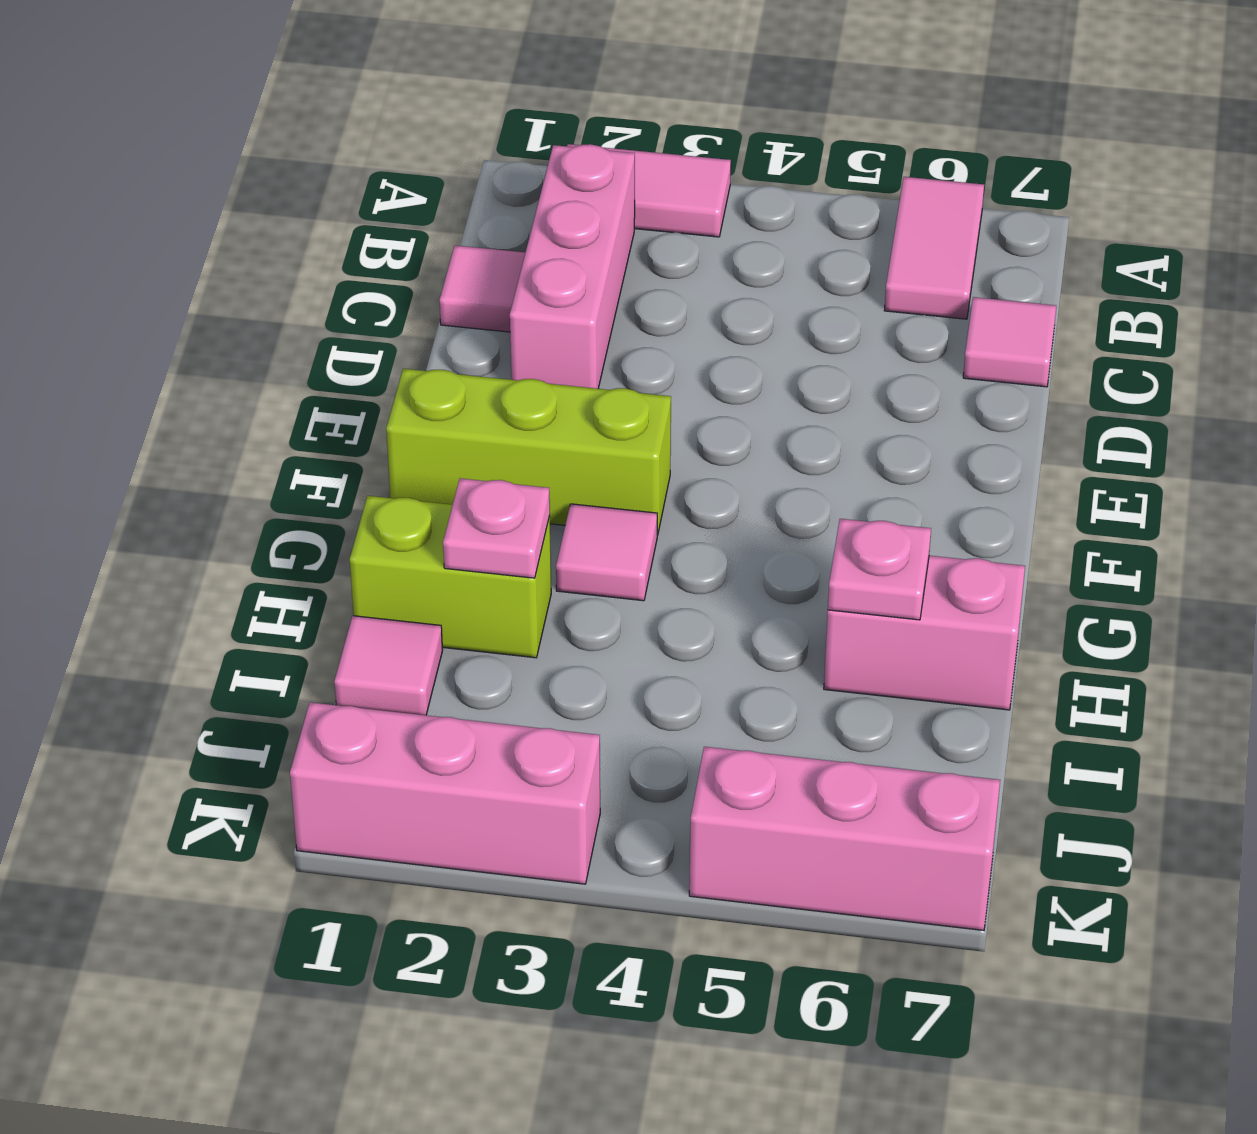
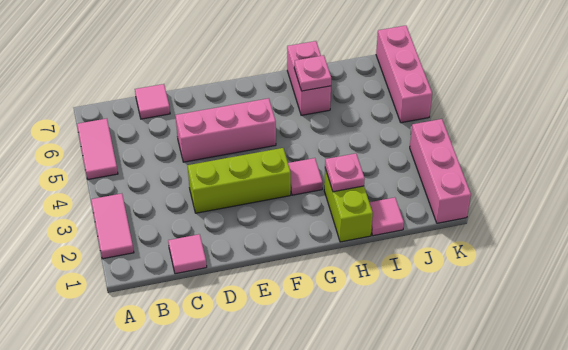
pink 1x2 tile [884,177,984,319] -> pink 1x2 tile turned to [77,119,118,179]
pink 1x3 brick [510,144,635,389] -> pink 1x3 brick moved to [175,98,276,162]
lime 1x3 brick [386,369,671,535] -> lime 1x3 brick turned to [187,148,291,213]

